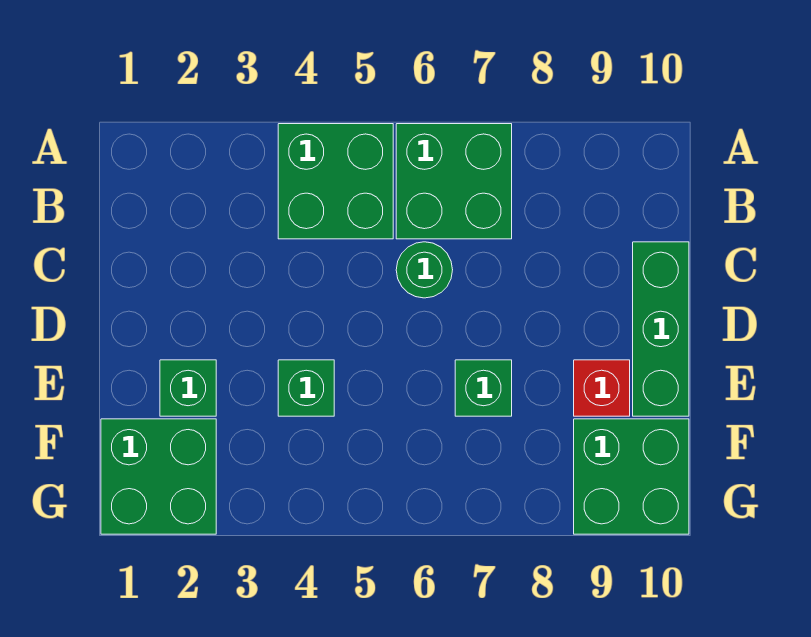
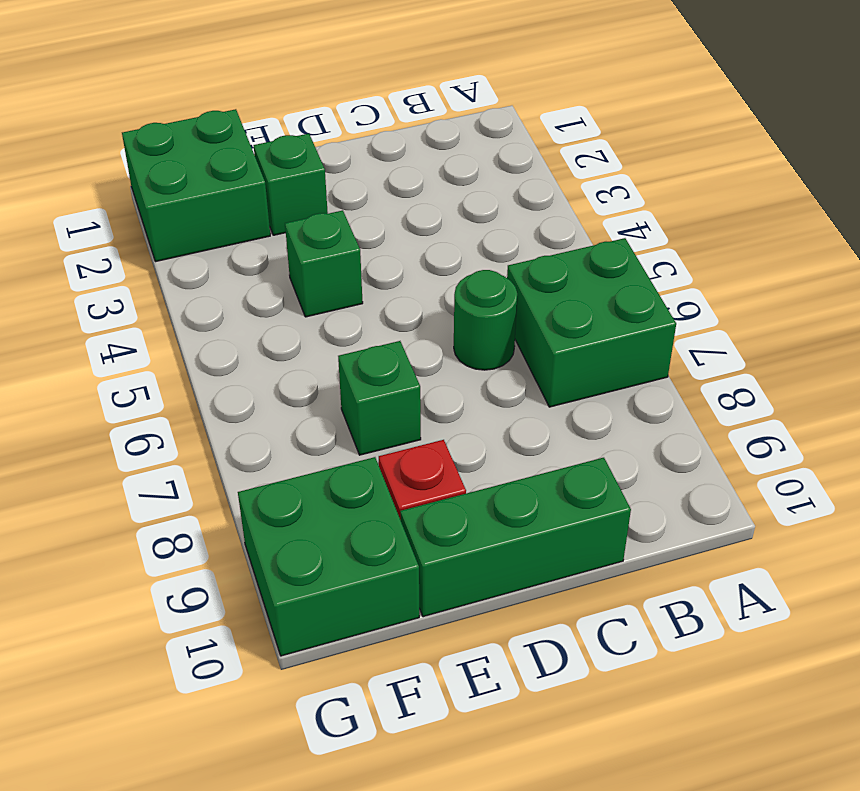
green 2x2 brick [278,124,393,239] -> none

